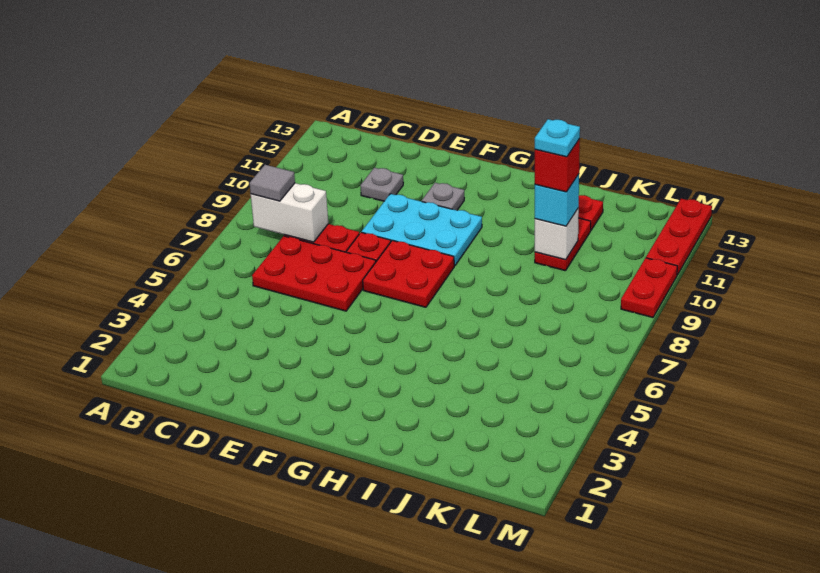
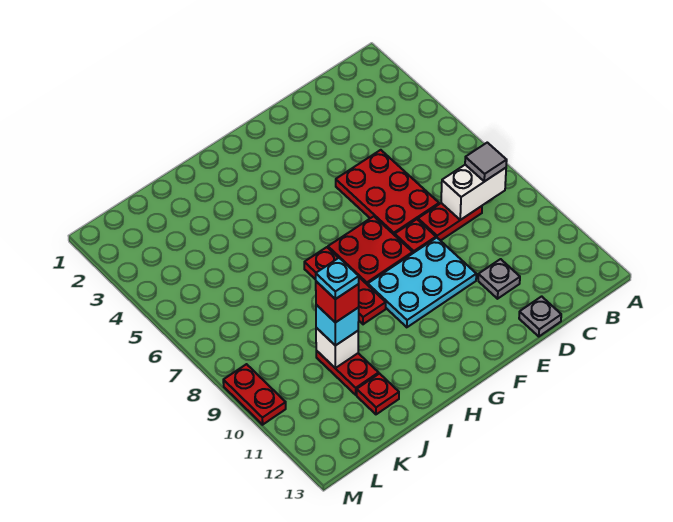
red 2x3 plate [252,236,376,311] -> red 2x3 plate turned to [336,150,439,235]
grey 1x1 plate [422,183,464,210] -> grey 1x1 plate moved to [519,296,561,336]
red 1x3 plate [646,199,712,275] -> red 1x3 plate moved to [304,247,386,324]

